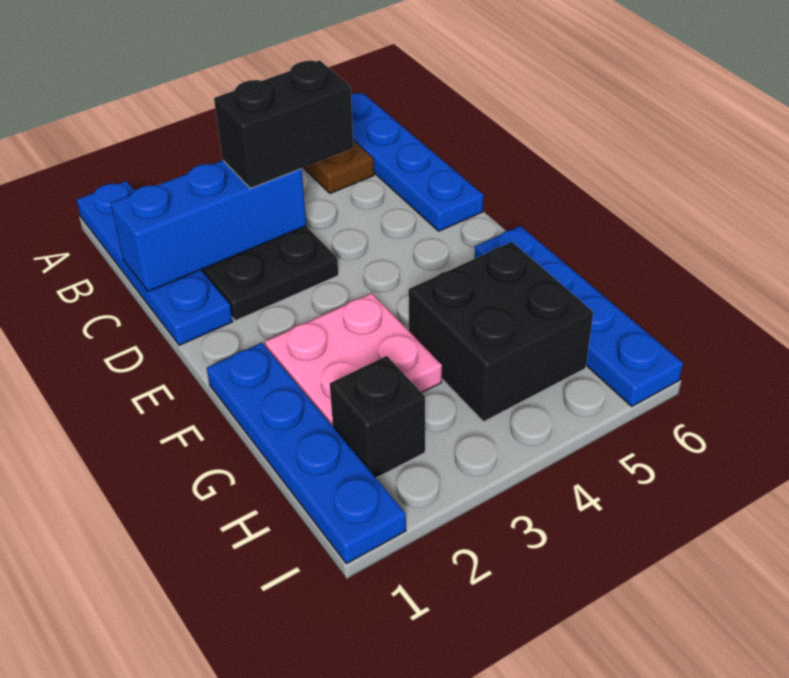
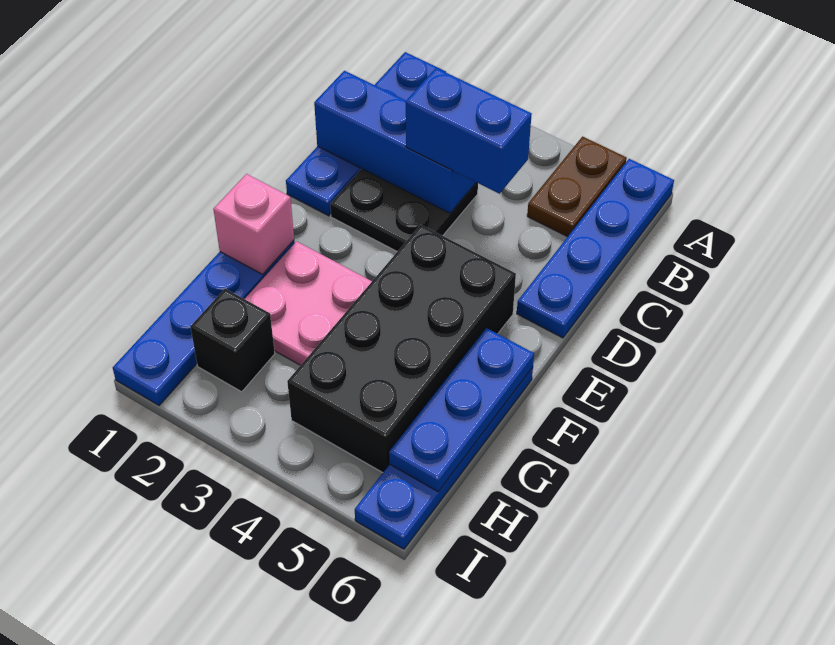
black 1x2 brick [214,60,353,188] -> blue 1x2 brick [406,68,532,194]
none -> pink 1x1 brick [213,174,294,274]
none -> blue 1x3 plate [389,328,534,492]
black 2x2 brick [409,242,593,422] -> black 2x4 brick [287,225,516,473]

